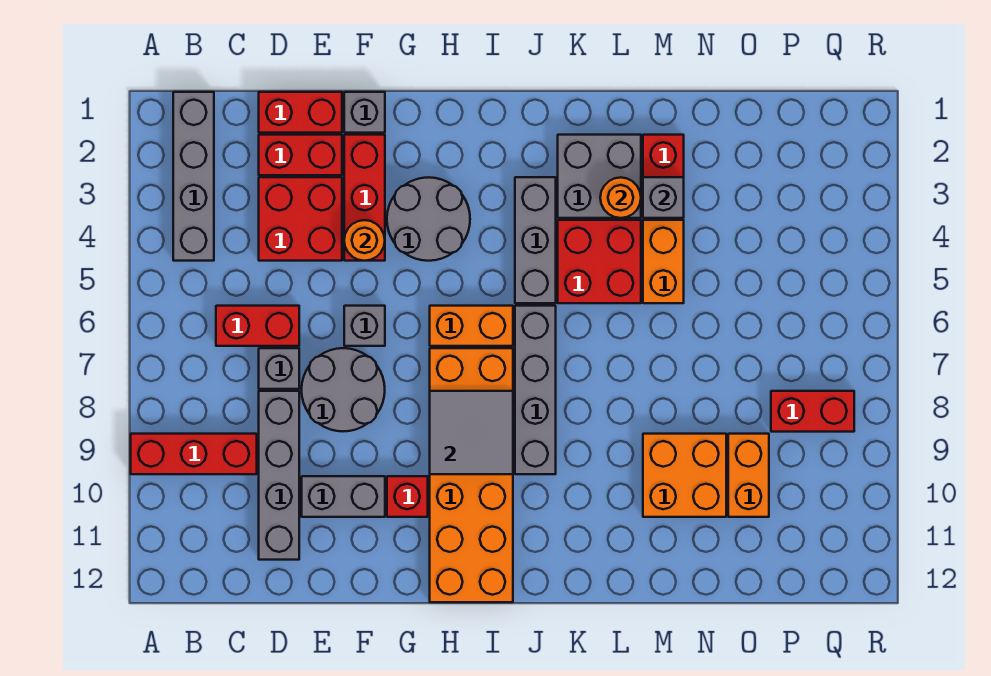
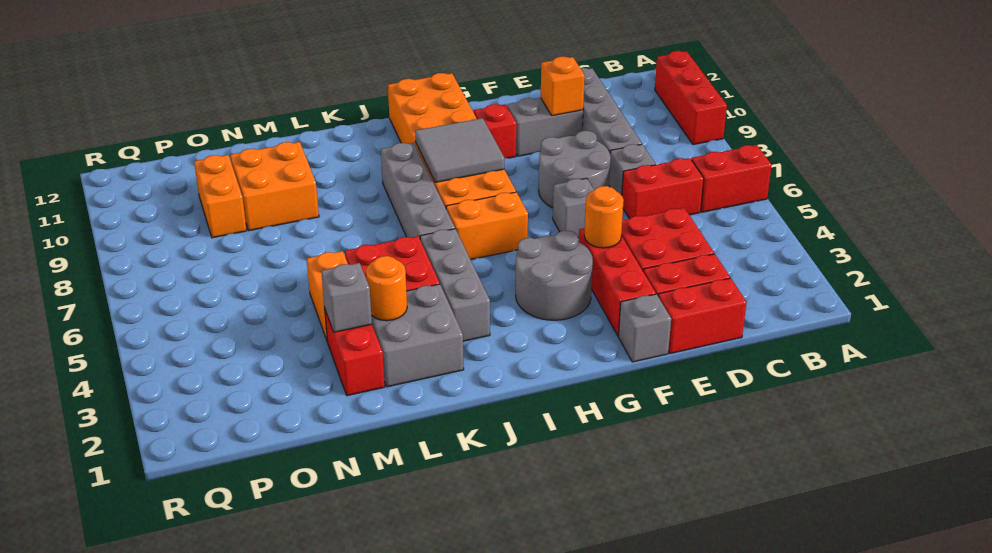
red 1x3 brick [131,434,257,474] -> red 1x3 brick turned to [655,51,727,145]
grey 1x4 brick [173,92,214,261] -> none
none -> orange 1x1 brick [541,57,585,116]
red 1x2 brick [771,391,854,432] -> red 1x2 brick moved to [692,145,772,212]

